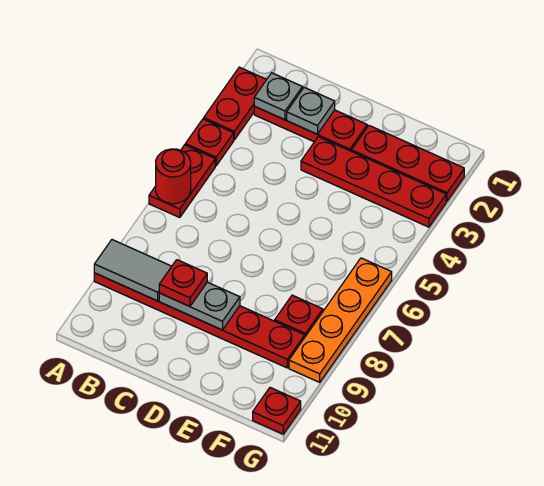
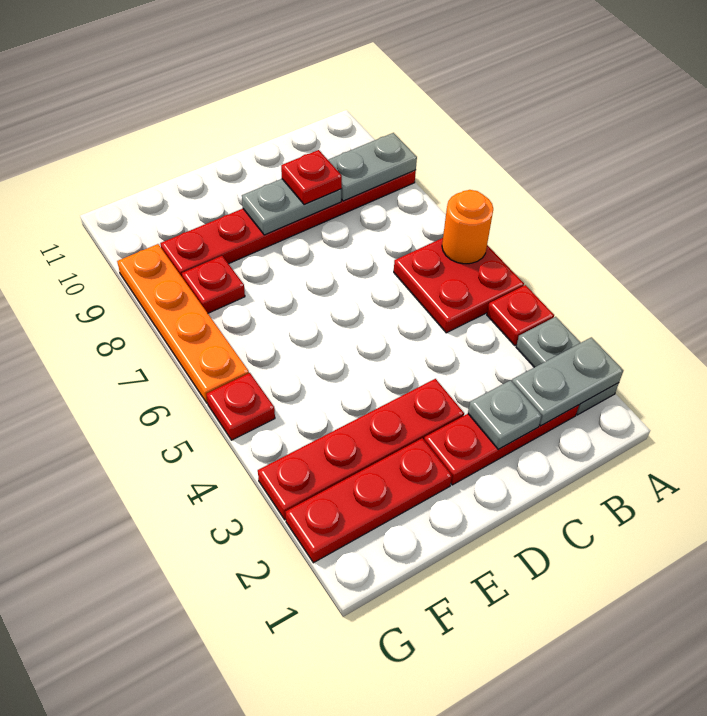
red 1x2 plate [204,67,267,140] -> grey 1x2 plate [516,317,619,415]
red 1x2 plate [149,145,215,218] -> red 2x2 plate [394,238,524,333]
red 1x1 round brick [156,149,191,204] -> orange 1x1 round brick [442,190,493,264]
grey 1x2 tile [94,240,172,301] -> grey 1x2 plate [328,133,417,201]
grey 1x1 plate [254,73,302,120] -> grey 1x2 plate [512,337,623,426]
red 1x1 plate [253,388,301,434] -> red 1x1 plate moved to [206,373,275,440]

